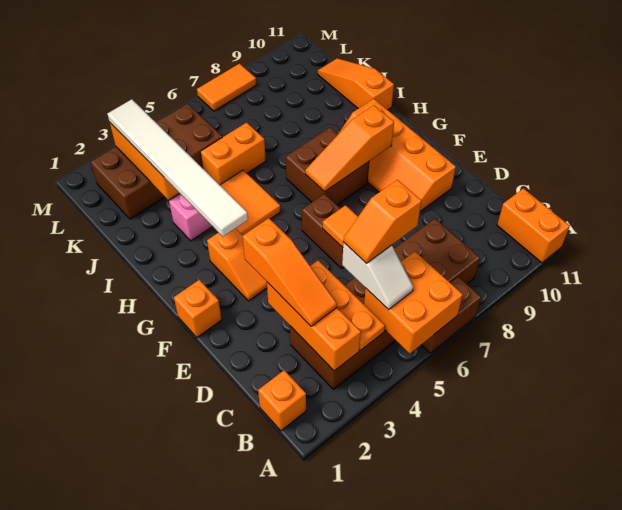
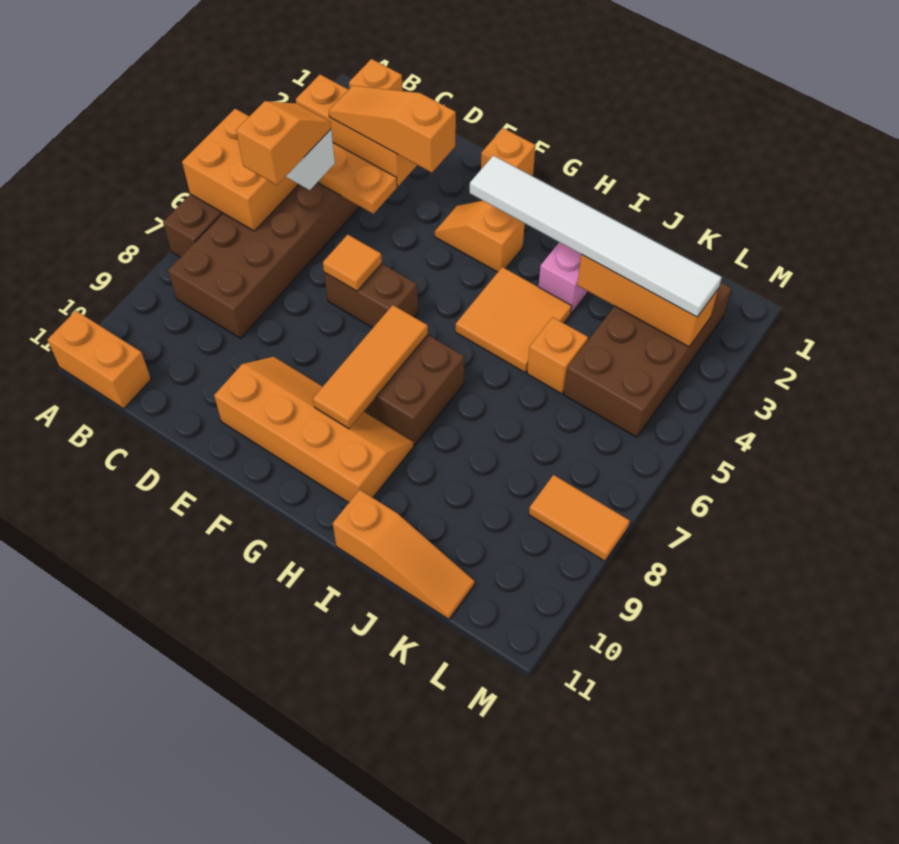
orange 1x3 slope [305,105,394,192] -> orange 1x3 tile [313,305,428,429]
orange 1x2 brick [201,123,266,185] -> orange 1x1 brick [527,317,588,394]
orange 1x2 tile [197,64,256,111] -> orange 1x2 tile turned to [529,475,630,561]

